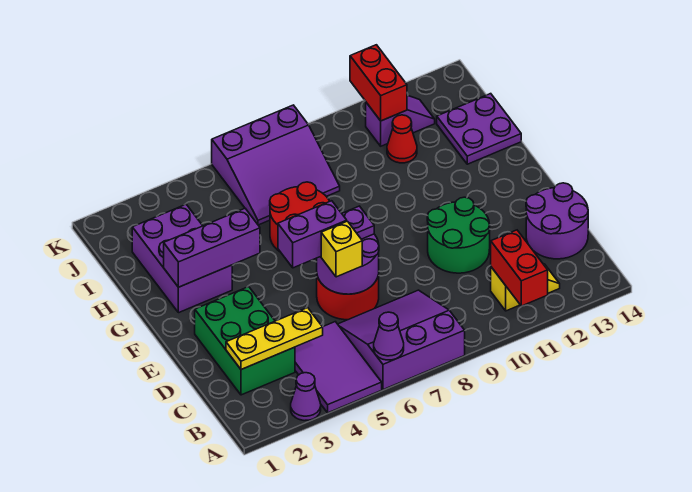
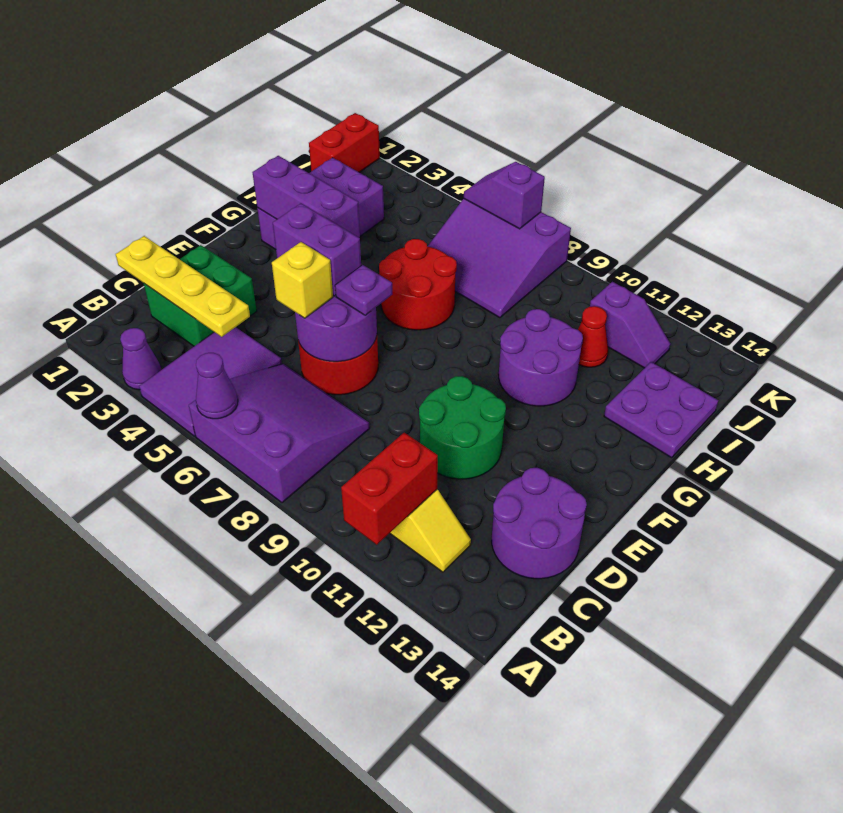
green 2x3 brick [195,287,295,395] -> green 2x2 brick [144,245,257,346]
yellow 1x3 plate [226,308,323,370] -> yellow 1x4 plate [116,236,250,337]
none -> purple 2x2 round brick [499,309,583,406]
red 1x2 brick [350,45,407,121] -> red 1x2 brick moved to [309,113,380,172]
none -> purple 1x2 slope [464,162,545,229]

